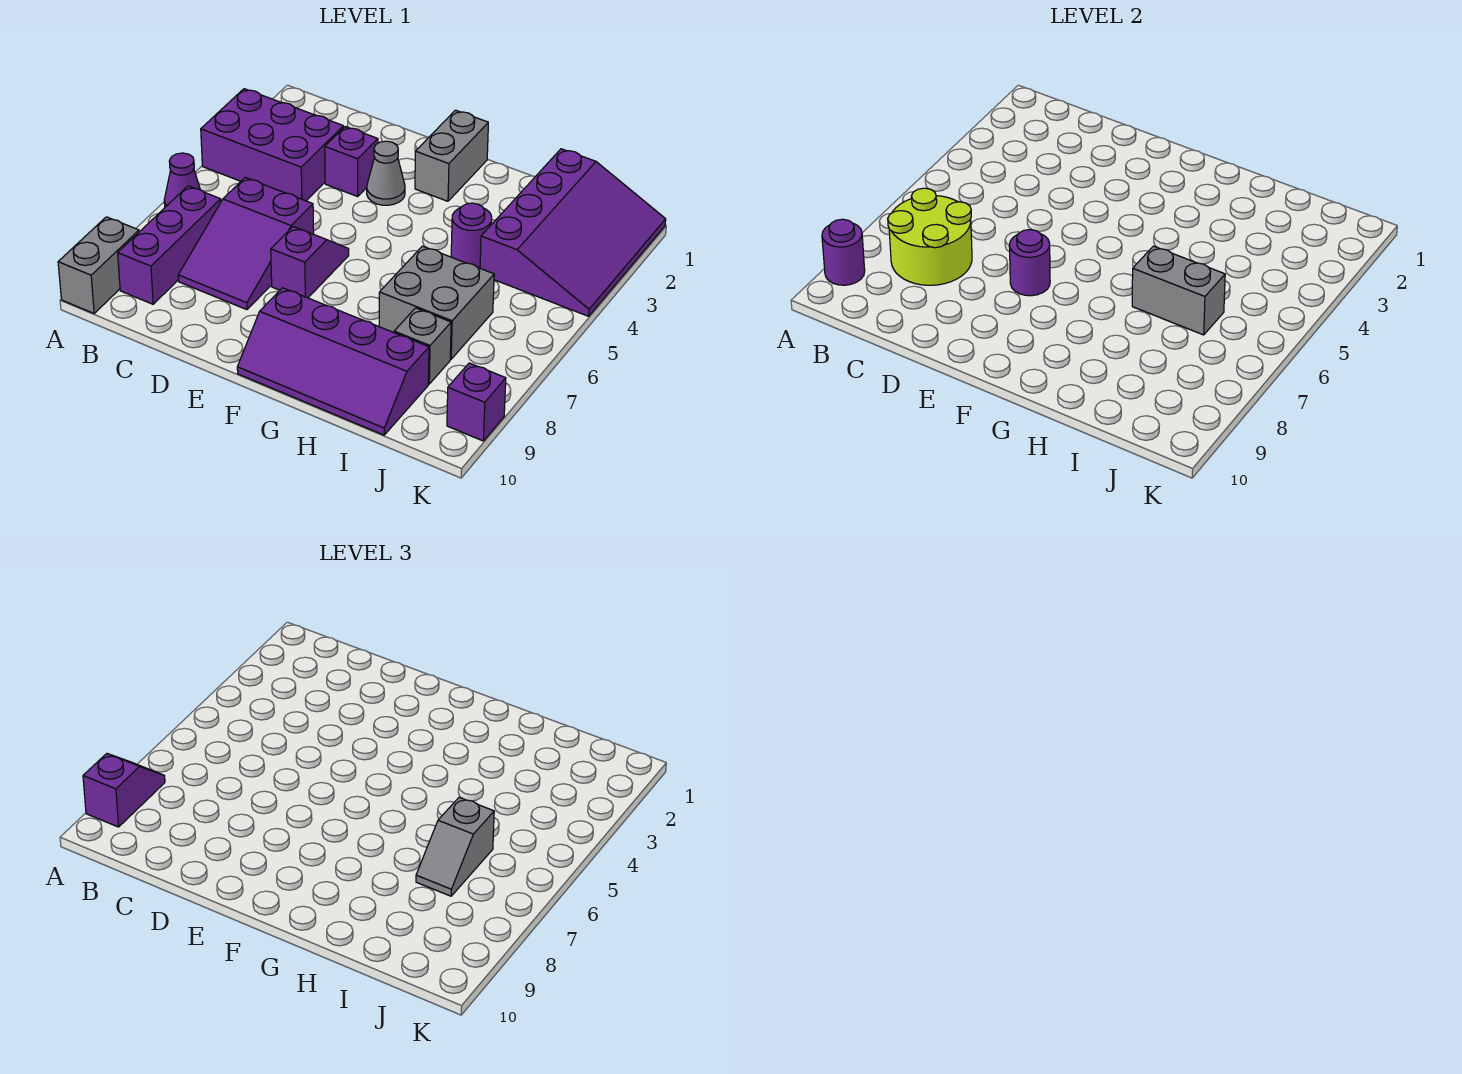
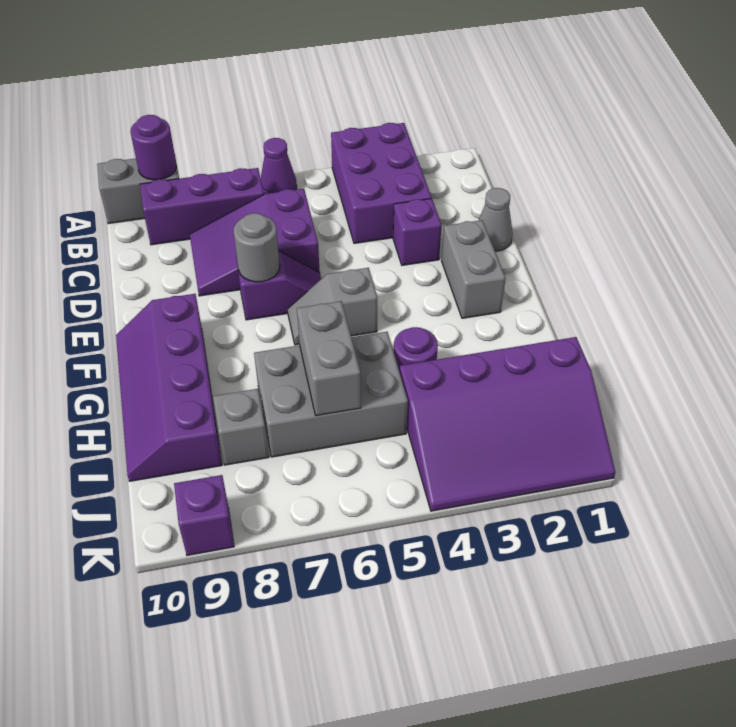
purple 1x2 slope [83,754,165,827] -> none
lime 2x2 round brick [888,188,972,285] -> none
grey 1x1 cone [367,141,405,205] -> grey 1x1 cone moved to [479,188,513,251]
purple 1x1 round brick [1009,230,1050,296] -> grey 1x1 round brick [234,213,280,282]
grey 1x2 brick [415,110,488,201] -> grey 1x2 brick turned to [441,220,505,318]
grey 2x2 brick [379,246,494,359] -> grey 2x3 brick [254,332,408,457]
grey 1x2 slope [416,797,494,896] -> grey 1x2 slope moved to [288,268,377,345]

